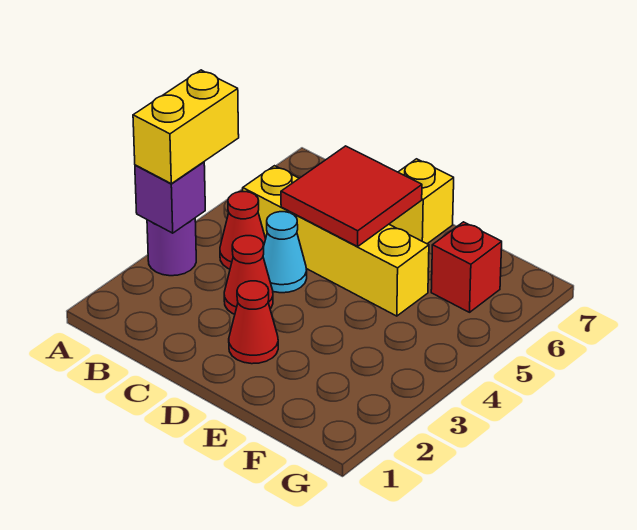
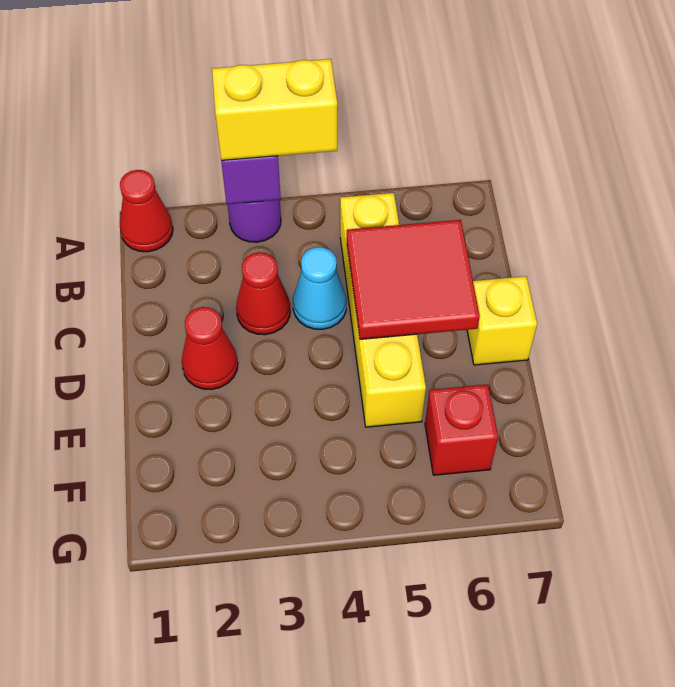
red 1x1 cone [220,192,266,269] -> red 1x1 cone moved to [120,170,173,252]

